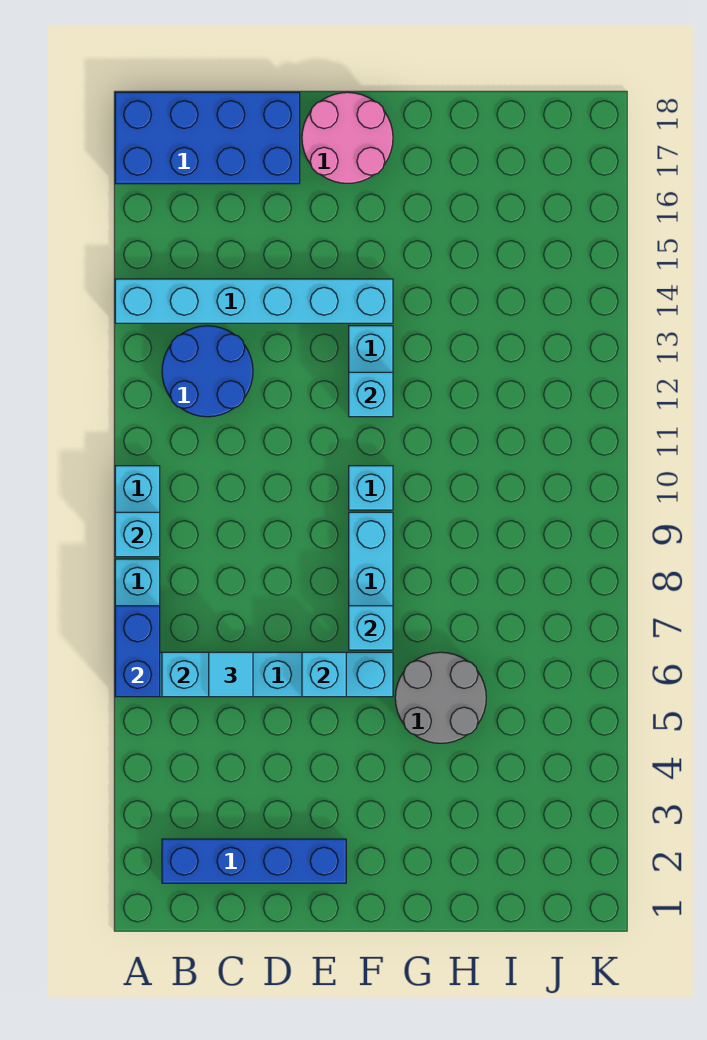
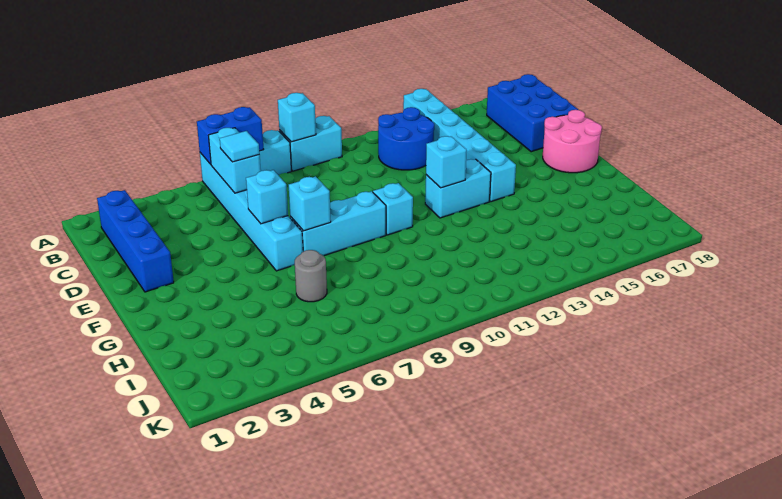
blue 2x4 brick [115,92,300,184] -> blue 2x3 brick [487,74,578,152]
grey 2x2 round brick [395,652,486,743] -> grey 1x1 round brick [295,250,327,302]

